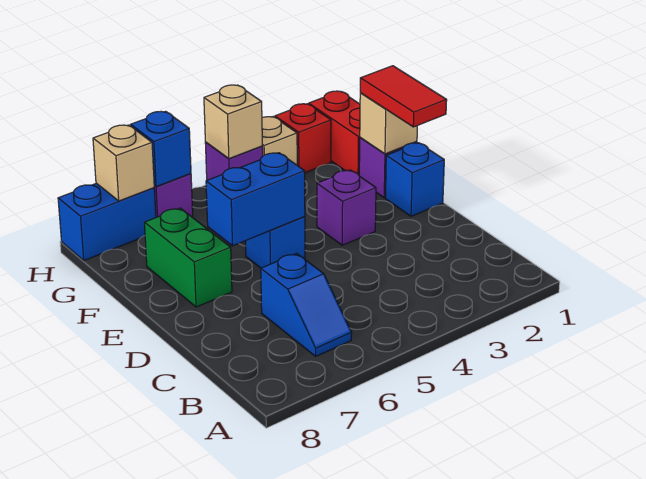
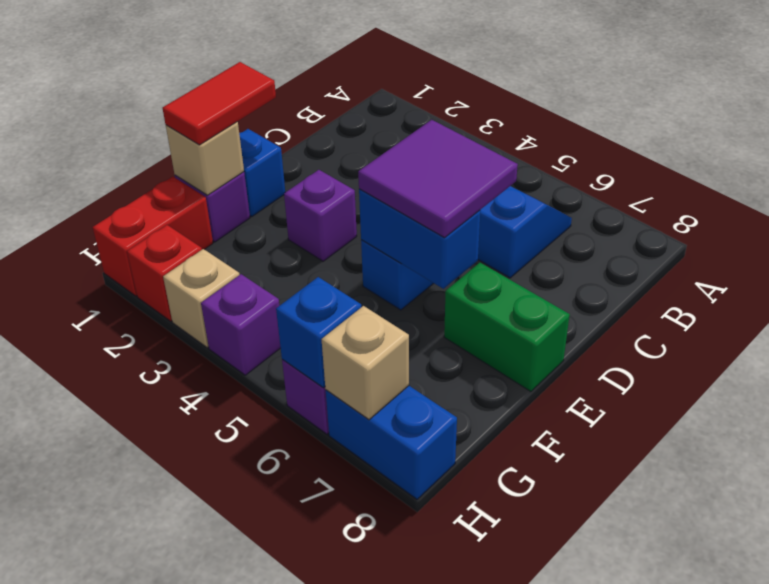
none -> purple 2x2 tile [358,120,518,238]
green 1x2 brick [145,208,232,307] -> green 1x2 brick turned to [444,263,570,392]
tan 1x1 brick [204,85,262,159] -> none

